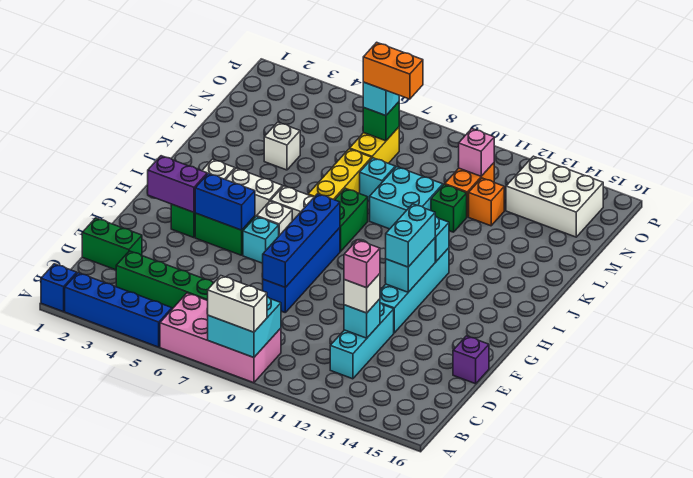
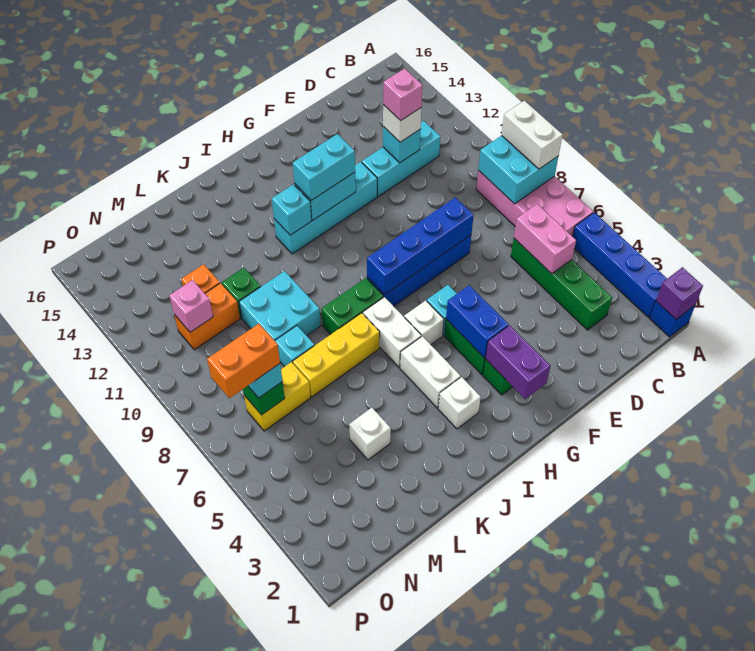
none -> pink 1x2 brick [514,204,576,274]
green 1x2 brick [82,218,142,270] -> none
purple 1x1 brick [453,336,489,384] -> purple 1x1 brick moved to [656,267,703,319]
orange 1x2 brick [363,42,423,99] -> orange 1x2 brick turned to [207,324,280,398]
white 2x3 brick [506,156,603,237] -> none

